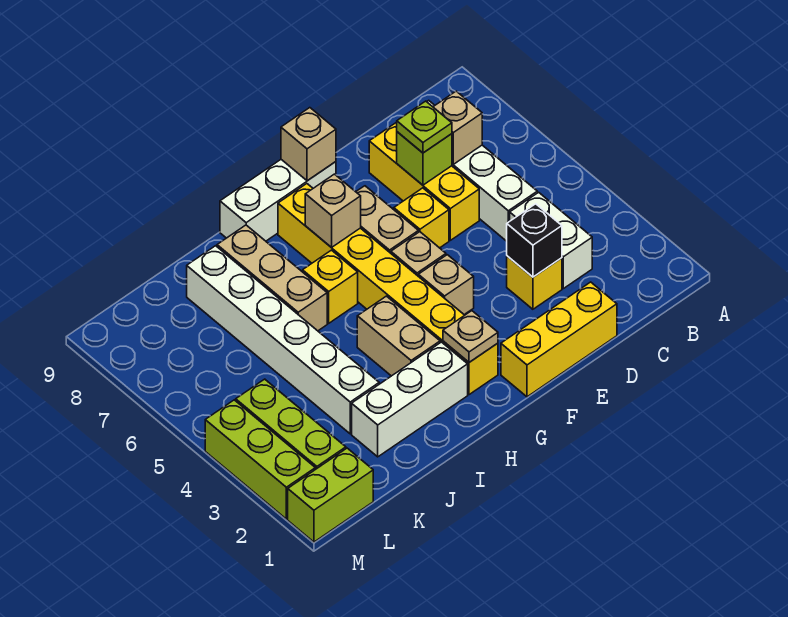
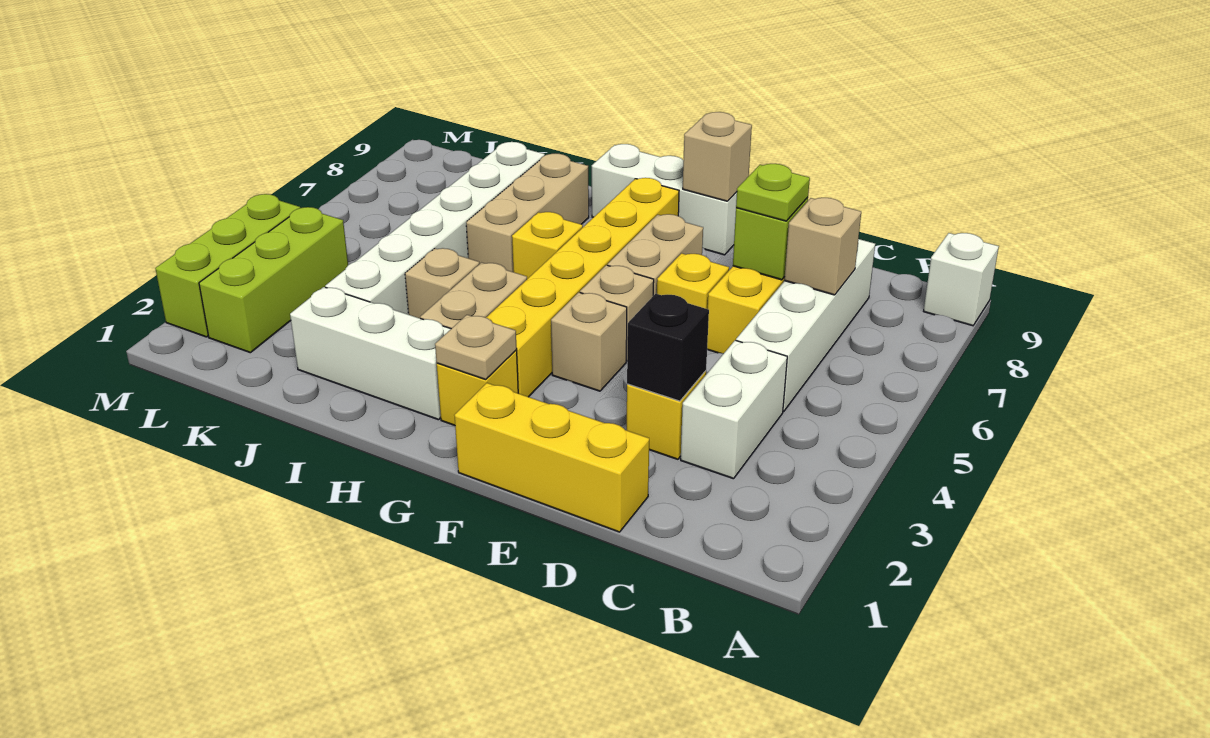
none -> white 1x1 brick [924,233,999,326]
tan 1x1 brick [305,174,361,248] -> tan 1x1 brick moved to [405,248,479,318]
lime 1x2 brick [288,448,373,542] -> none

